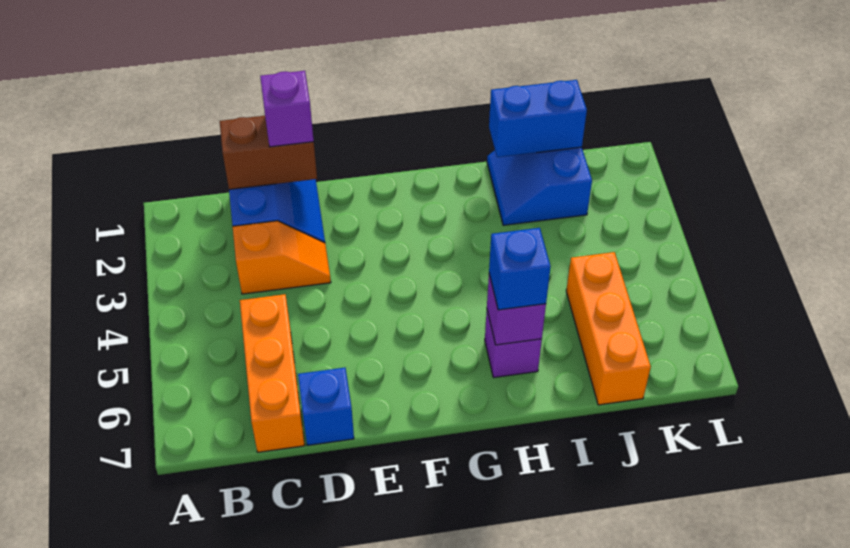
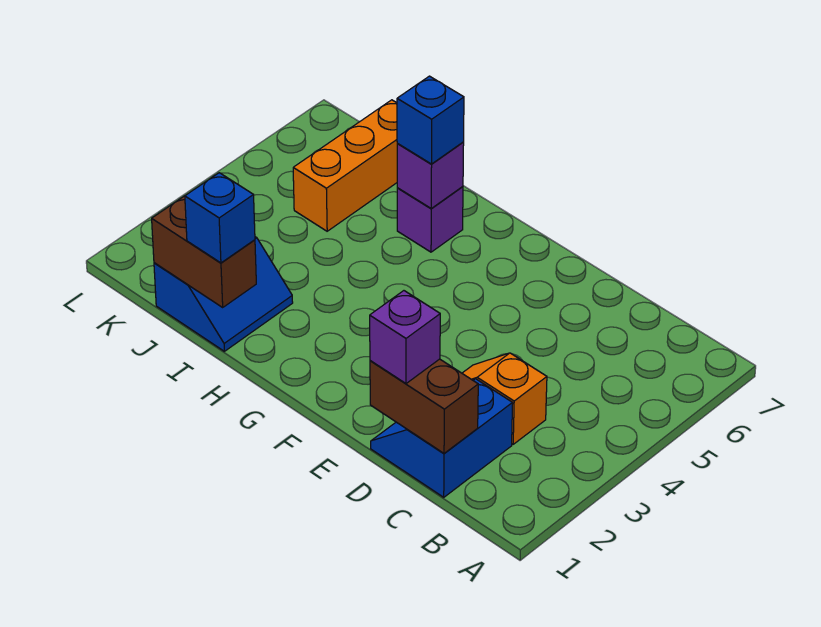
orange 1x3 brick [240,294,305,452] -> none
blue 1x1 brick [298,368,354,445] -> blue 1x1 brick moved to [185,173,255,263]
blue 1x2 brick [489,80,587,157] -> brown 1x2 brick [152,196,256,307]

